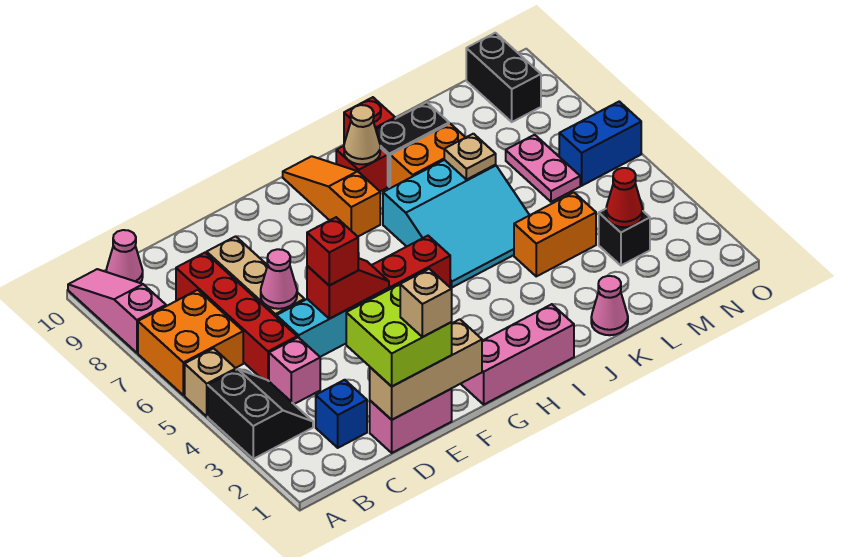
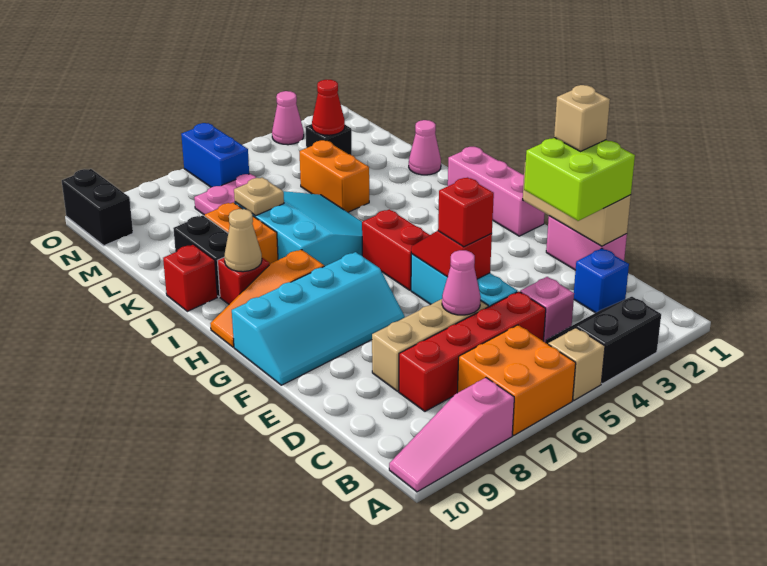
pink 1x1 cone [106,230,143,283] -> pink 1x1 cone moved to [272,91,304,145]
none -> cyan 2x4 slope [232,252,405,385]
black 1x2 brick [466,33,541,122] -> black 1x2 brick turned to [62,169,133,246]

